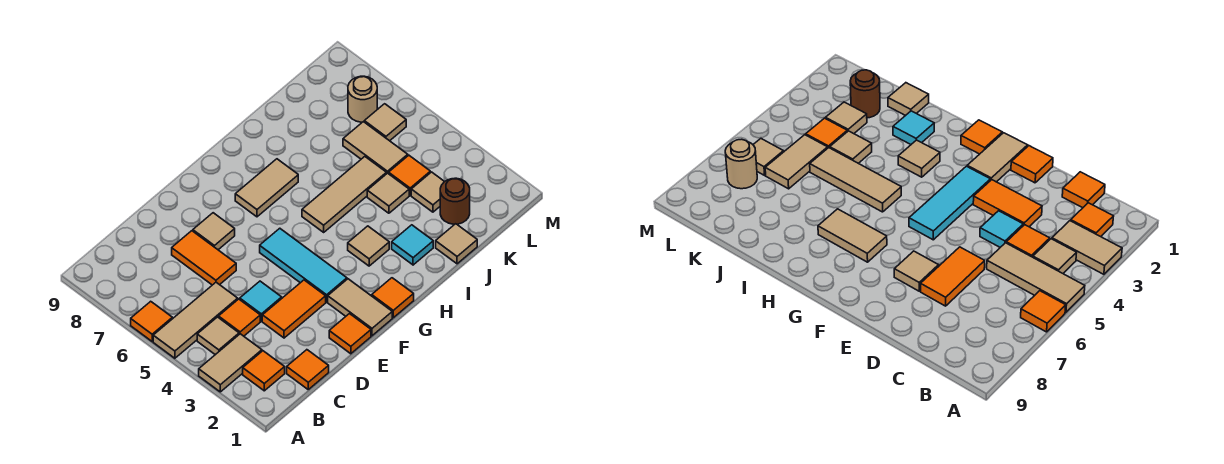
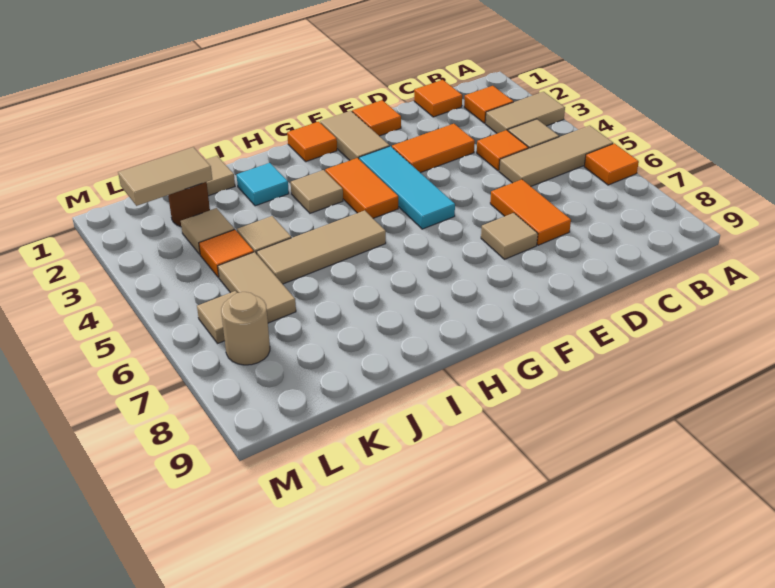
cyan 1x1 tile [240,281,282,321] -> none
none -> orange 1x2 tile [325,158,398,218]
tan 1x2 tile [235,159,298,217] -> tan 1x2 tile moved to [118,147,212,206]

